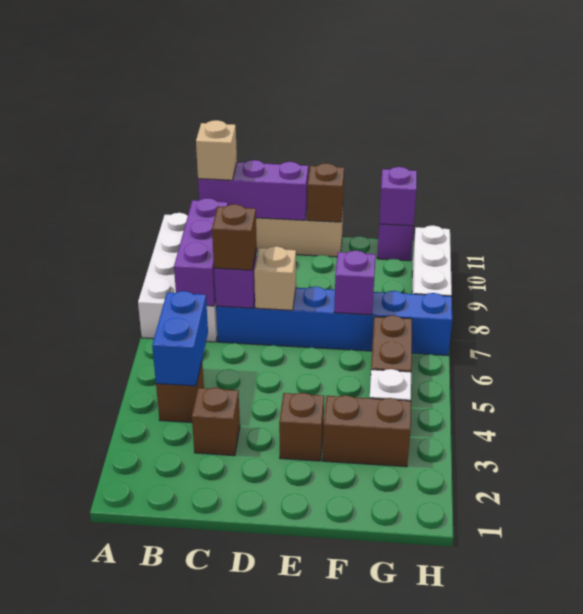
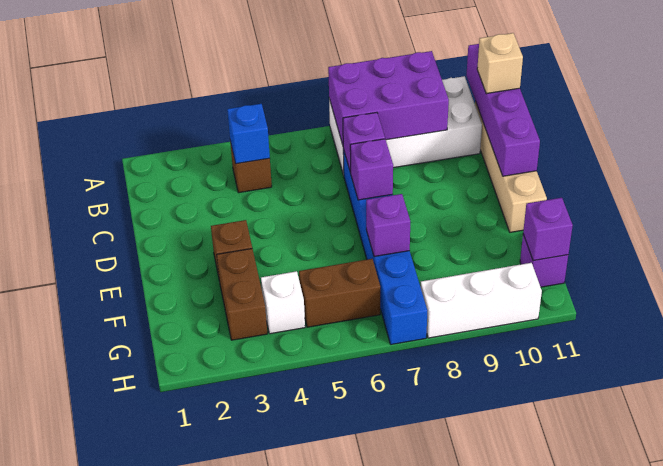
blue 1x2 brick [152,291,208,386] -> blue 1x1 brick [227,104,270,164]
purple 1x3 brick [174,198,228,306] -> purple 2x3 brick [328,51,449,145]
purple 1x3 brick [198,160,308,220] -> purple 1x4 brick [466,44,540,176]
brown 1x1 brick [192,388,240,456] -> none
brown 1x1 brick [212,204,257,270] -> none
tan 1x1 brick [254,246,296,310] -> purple 1x1 brick [350,139,393,200]
brown 1x1 brick [307,163,344,222] -> none

